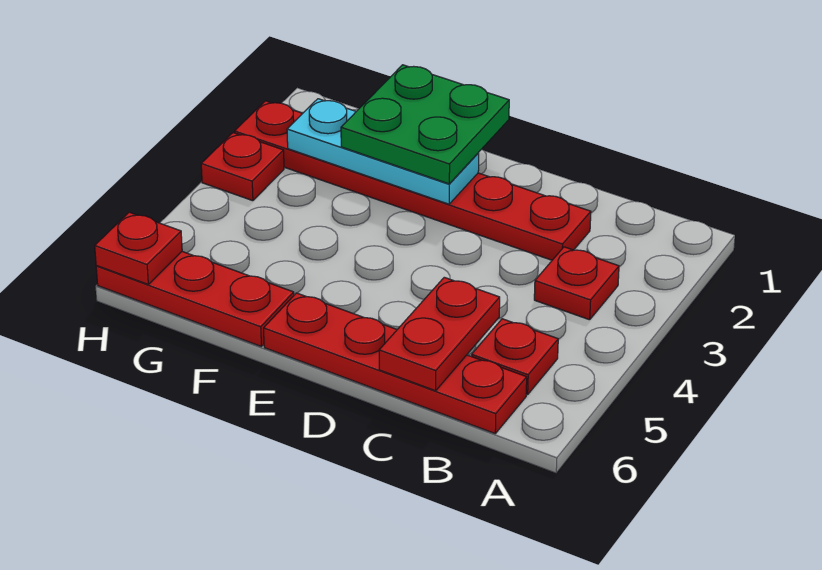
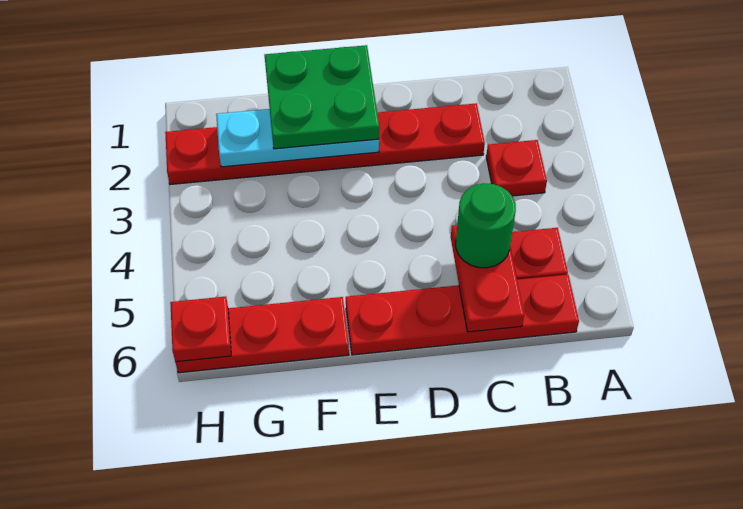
none -> green 1x1 round brick [456,183,516,268]
red 1x1 plate [201,133,284,201] -> none

